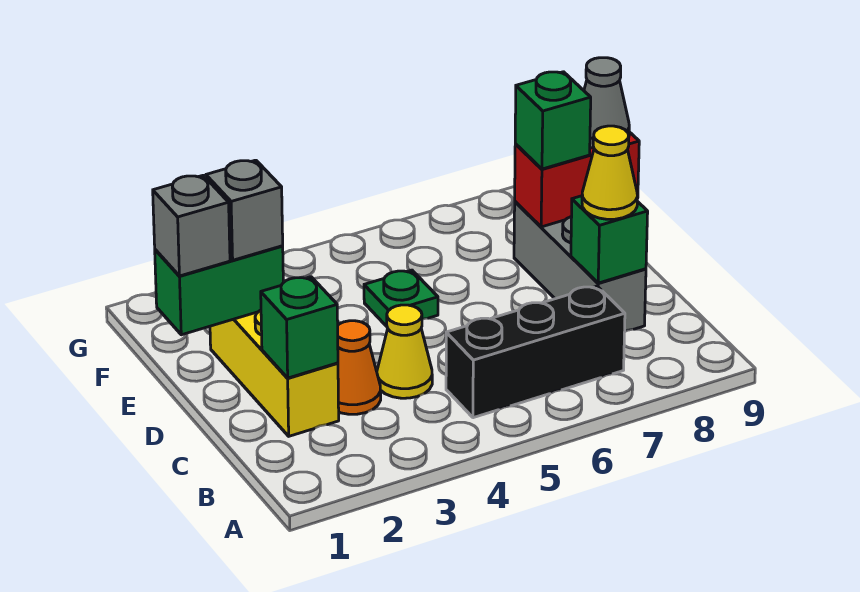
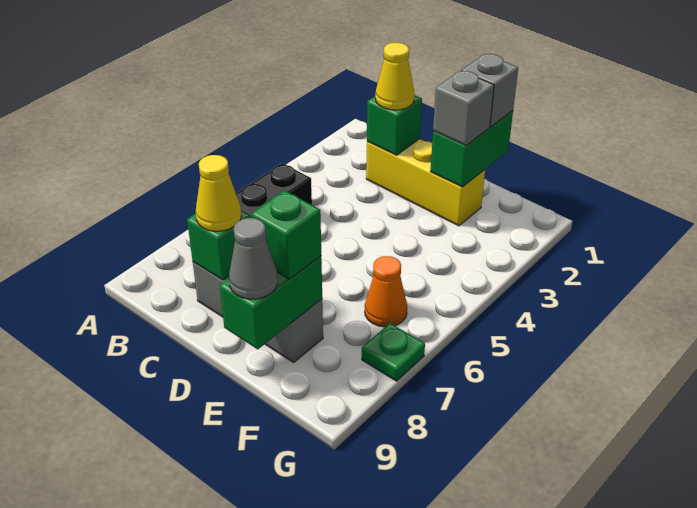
orange 1x1 cone [338,321,381,414] -> orange 1x1 cone moved to [365,256,407,327]
yellow 1x1 cone [377,305,432,398] -> yellow 1x1 cone moved to [375,43,415,110]
green 1x1 plate [364,270,438,326] -> green 1x1 plate moved to [362,323,425,381]
red 1x2 brick [515,132,639,227] -> green 1x2 brick [220,256,322,349]

